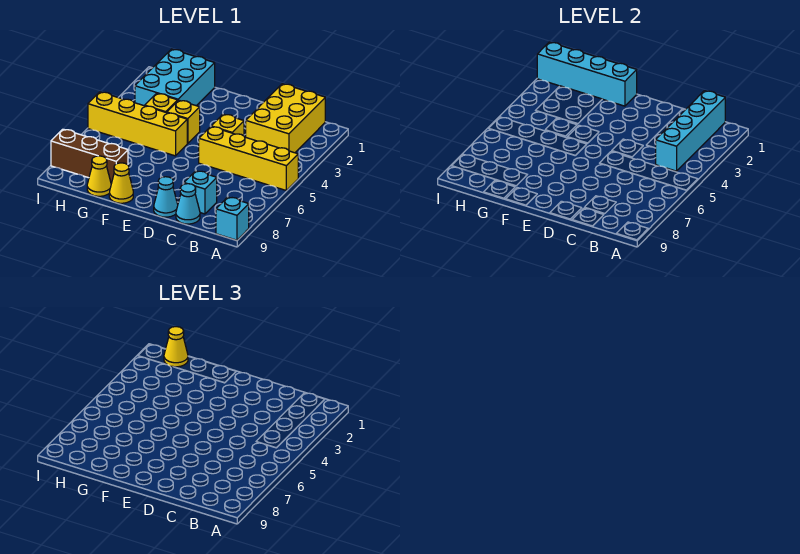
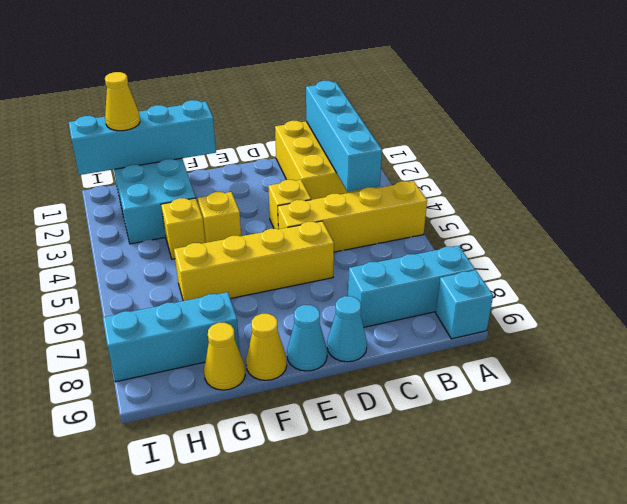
cyan 1x1 brick [184,171,217,214] -> cyan 1x3 brick [348,246,475,327]
cyan 1x1 cone [176,184,200,224] -> cyan 1x1 cone moved to [287,305,327,371]
yellow 1x4 brick [88,92,187,156] -> yellow 1x4 brick moved to [174,221,334,301]
brown 1x3 brick [51,129,128,184] -> cyan 1x3 brick [103,292,240,382]

